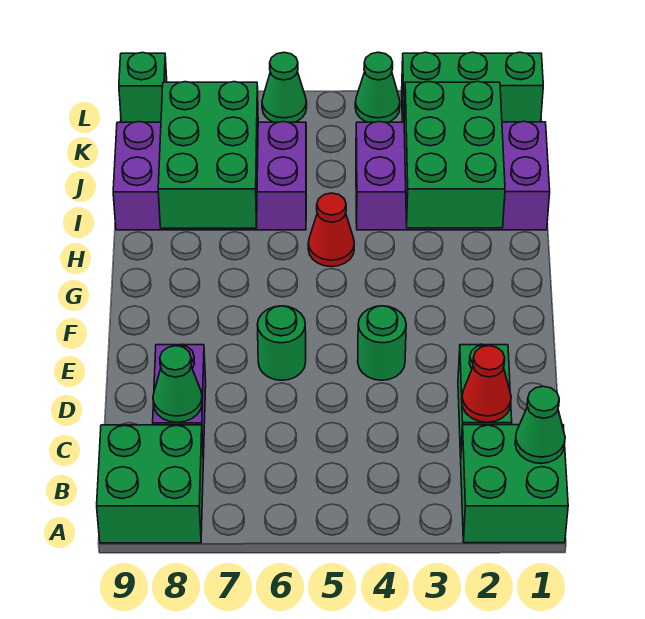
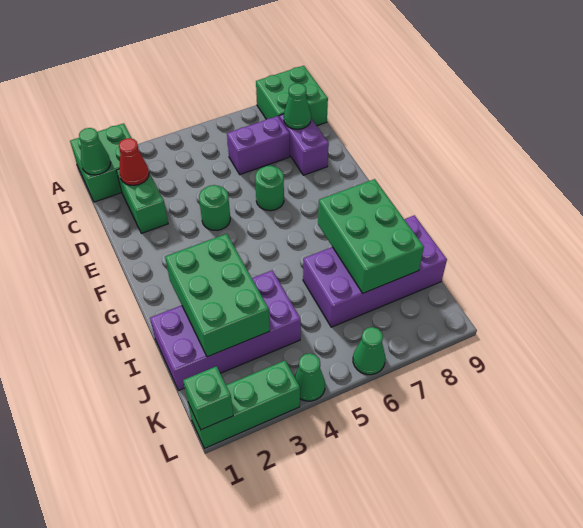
none -> purple 1x2 brick [227,116,290,174]
red 1x1 cone [308,193,354,267] -> none
green 1x1 brick [119,52,167,122] -> green 1x1 brick moved to [183,366,233,430]

